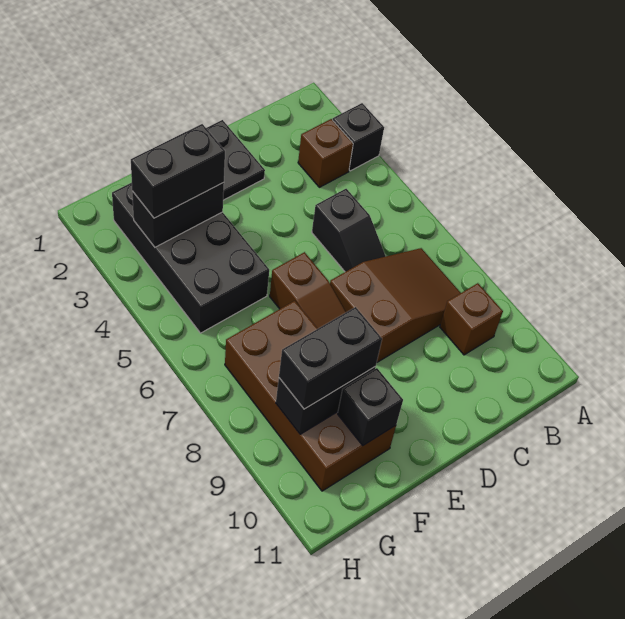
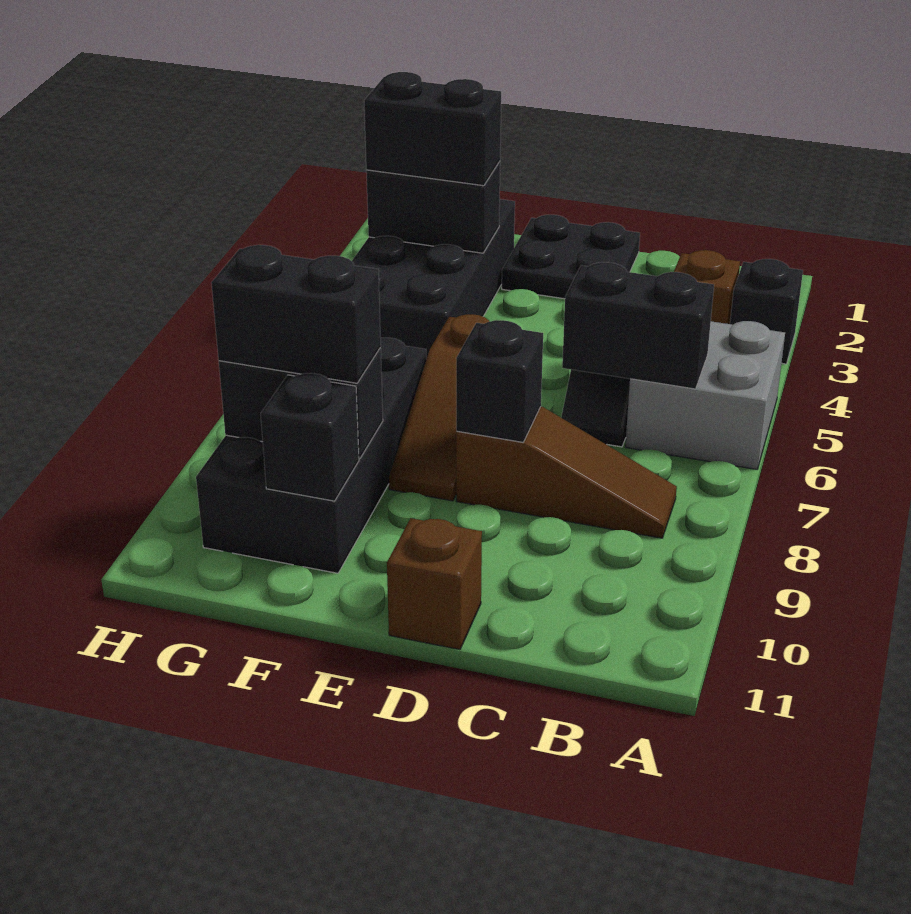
none -> grey 2x2 brick [625,321,785,469]
none -> black 1x2 brick [562,262,714,389]
brown 2x3 slope [330,248,461,362] -> brown 1x3 slope [456,407,677,538]
brown 1x1 brick [440,283,503,355] -> brown 1x1 brick moved to [387,518,482,649]
none -> black 1x1 brick [456,320,543,442]
brown 2x4 brick [225,301,396,491] -> black 2x4 brick [196,338,426,573]

